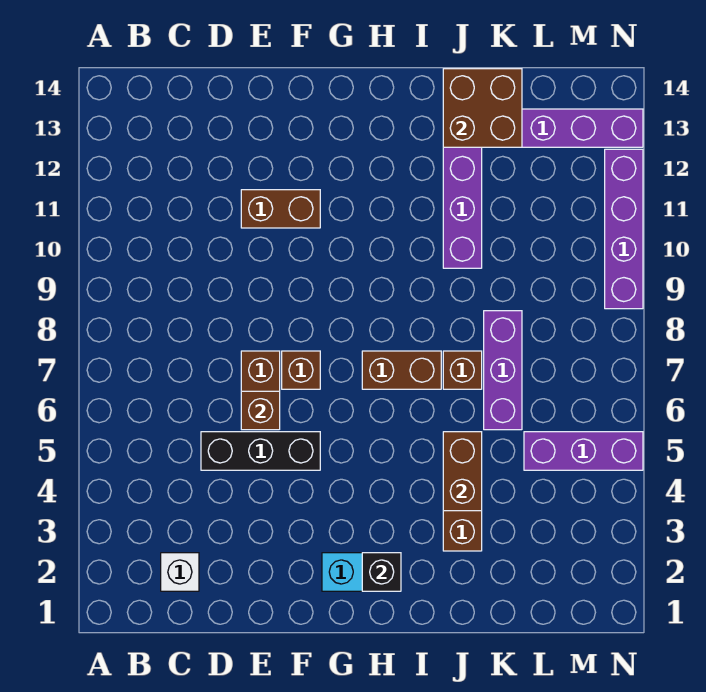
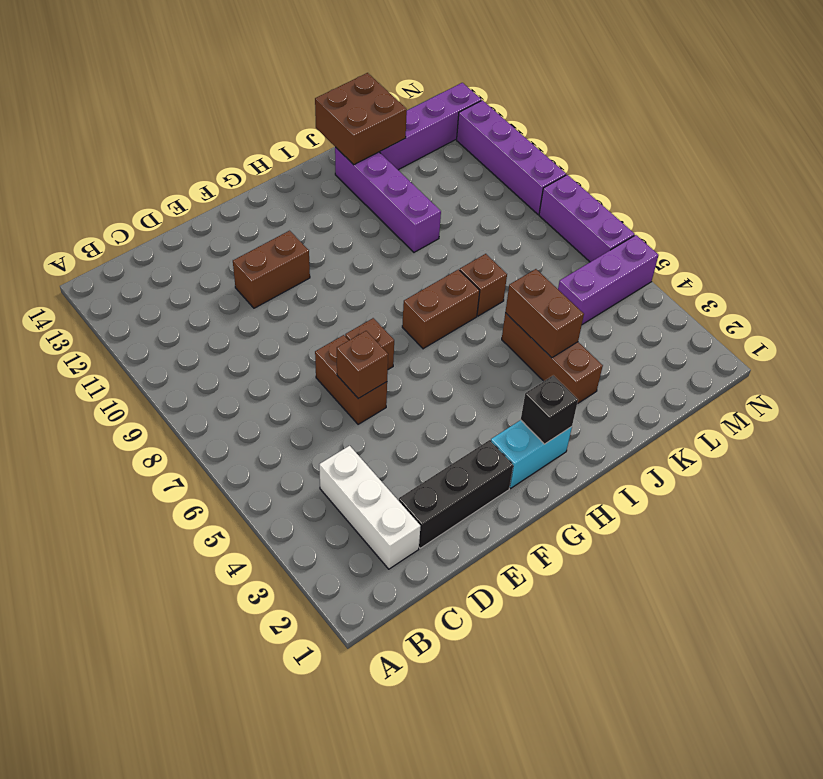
white 1x1 brick [161,553,199,591] -> white 1x3 brick [319,446,421,569]
black 1x3 brick [201,432,320,470] -> black 1x3 brick moved to [399,440,513,548]
purple 1x3 brick [484,311,522,430] -> purple 1x3 brick moved to [539,175,635,262]

